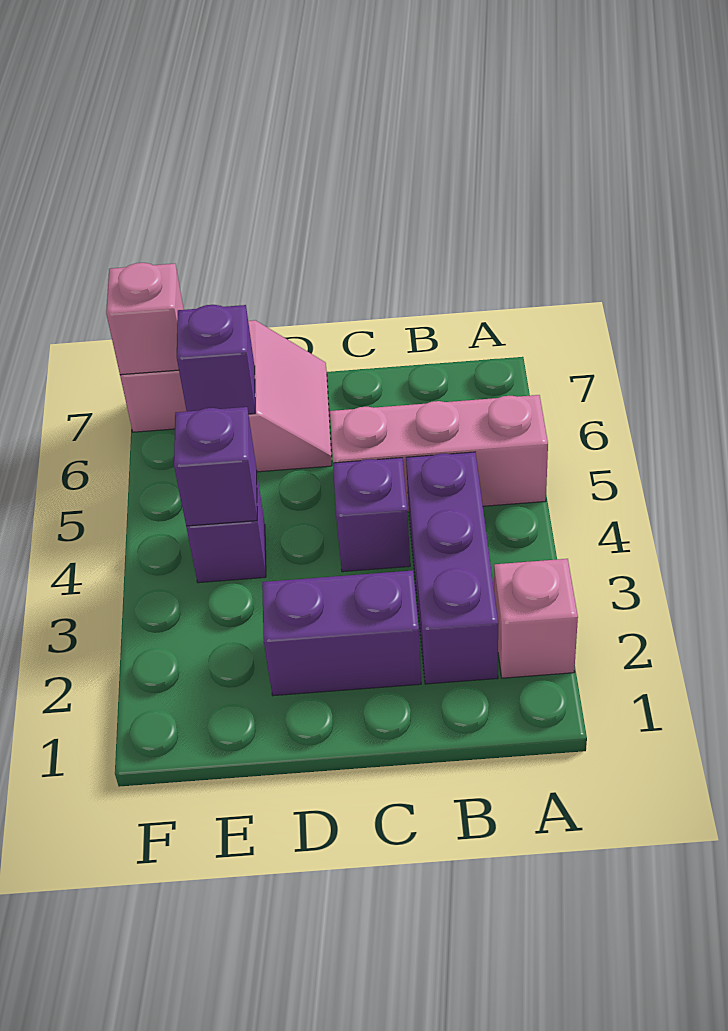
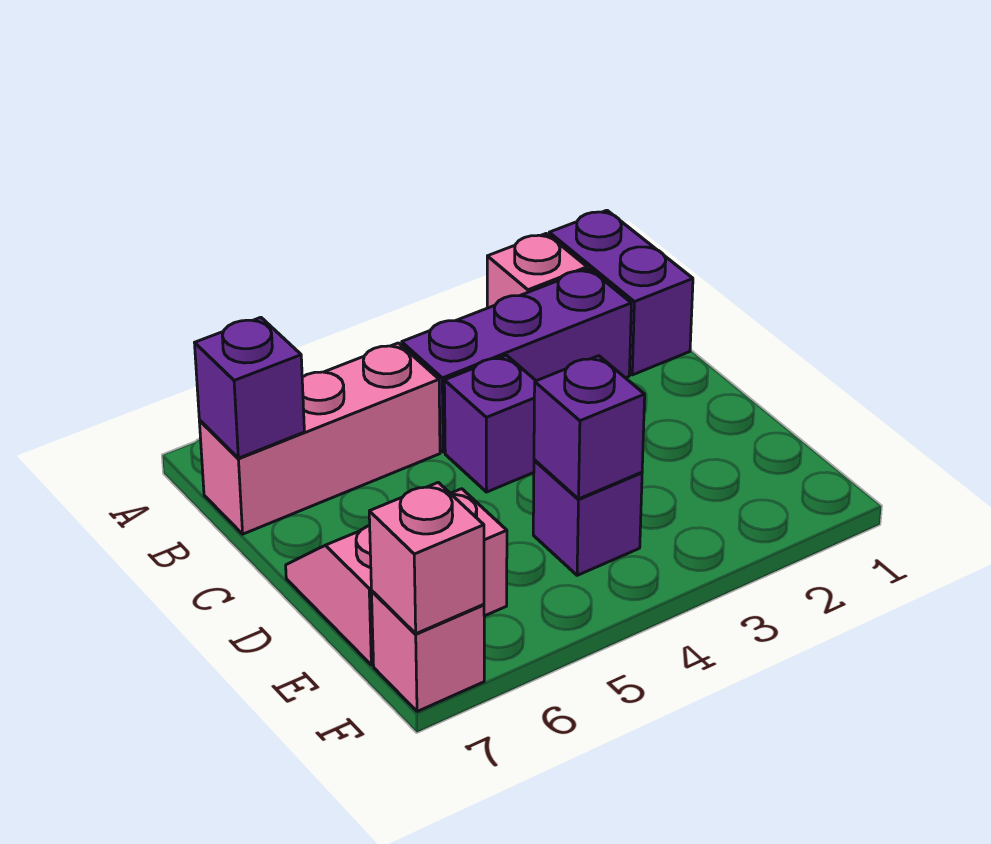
pink 1x3 brick [330,395,548,512] -> pink 1x3 brick turned to [199,343,440,534]
purple 1x2 brick [262,571,421,696] -> purple 1x2 brick moved to [549,210,693,375]
purple 1x1 brick [177,305,255,414] -> purple 1x1 brick moved to [195,317,304,458]

